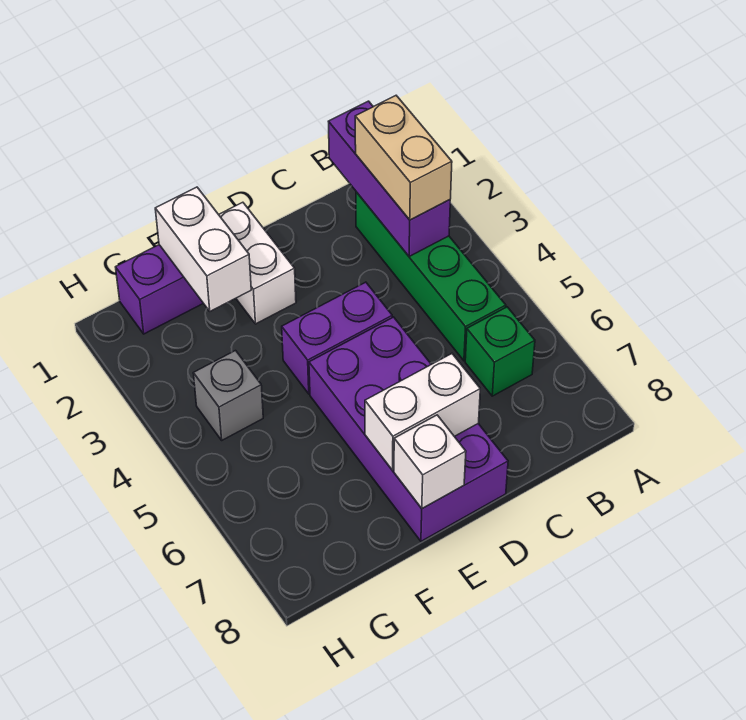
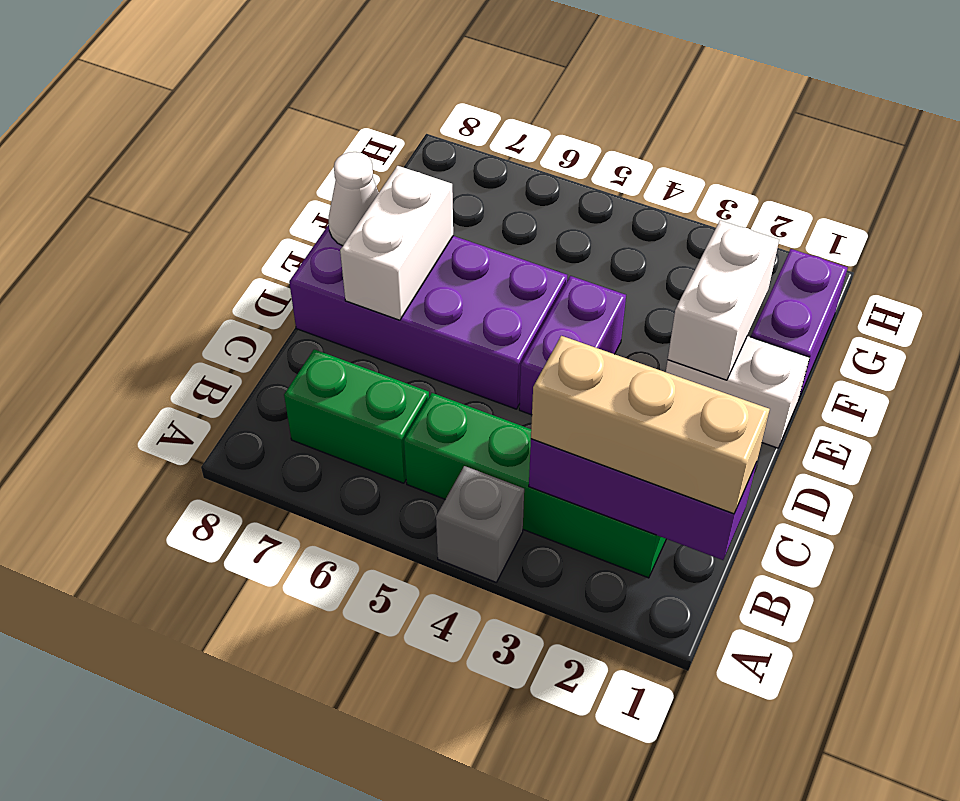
tan 1x2 brick [355,96,452,220] -> tan 1x3 brick [531,336,770,514]
green 1x1 brick [465,307,535,396] -> green 1x2 brick [284,349,429,483]
white 1x1 brick [394,415,466,509] -> white 1x1 cone [329,152,379,246]
white 1x2 brick [155,187,251,311] -> white 1x2 brick turned to [668,220,779,380]
grey 1x1 brick [193,351,263,440] -> grey 1x1 brick moved to [436,466,524,582]

